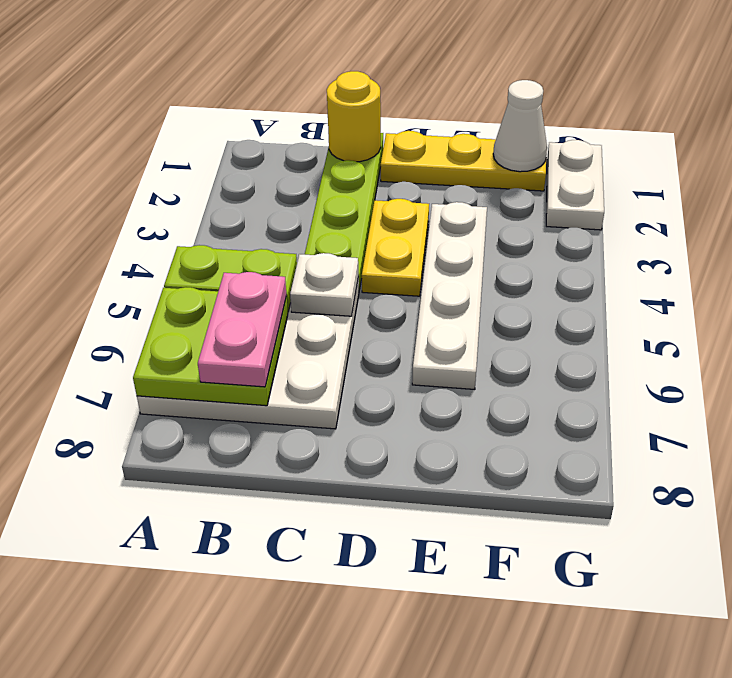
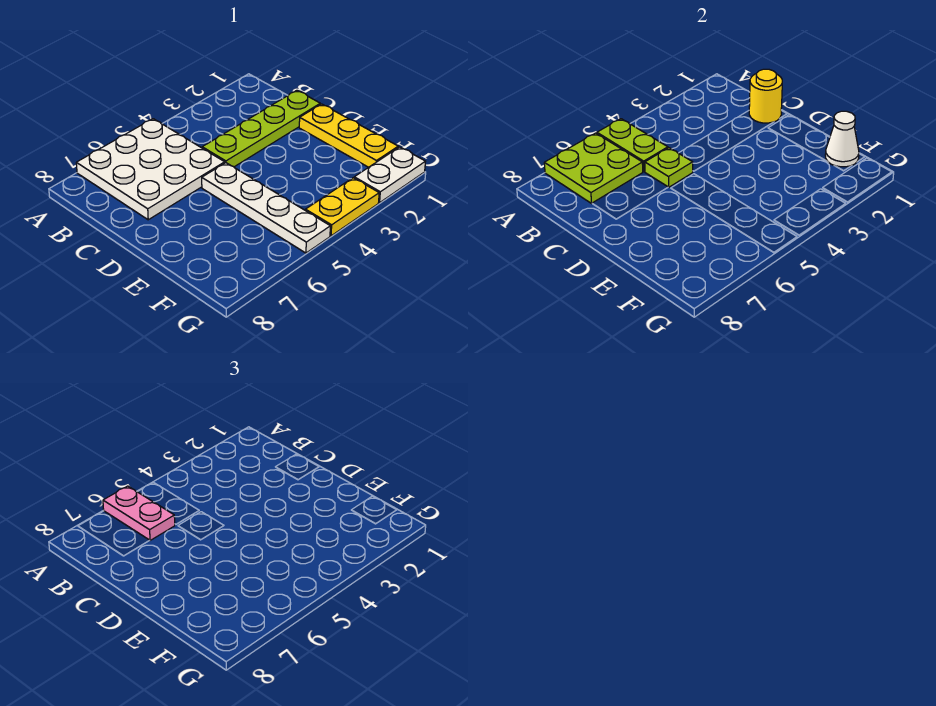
pink 1x2 plate [198,272,287,387] -> pink 1x2 plate turned to [103,486,175,540]
white 1x1 plate [290,253,358,316] -> lime 1x1 plate [645,148,693,187]
yellow 1x2 plate [362,199,429,296] -> yellow 1x2 plate moved to [305,178,379,236]
white 1x4 plate [412,202,487,389] -> white 1x4 plate turned to [202,163,330,253]

